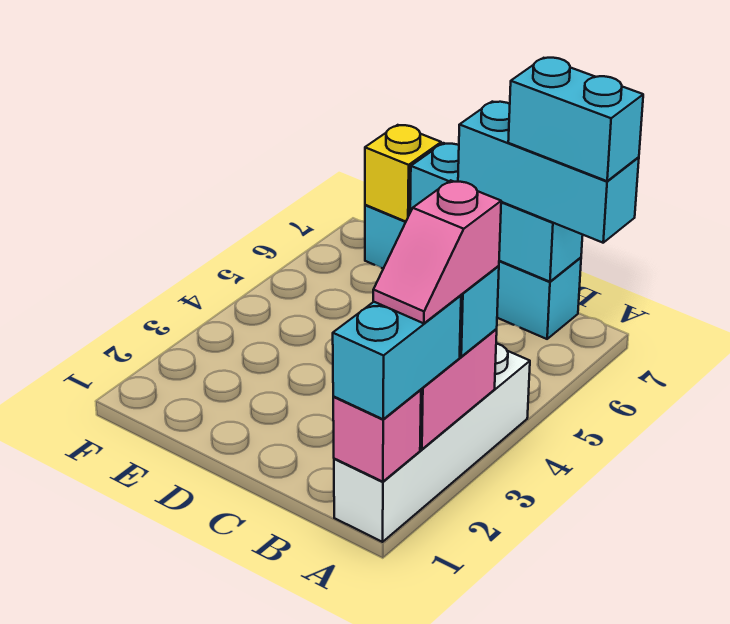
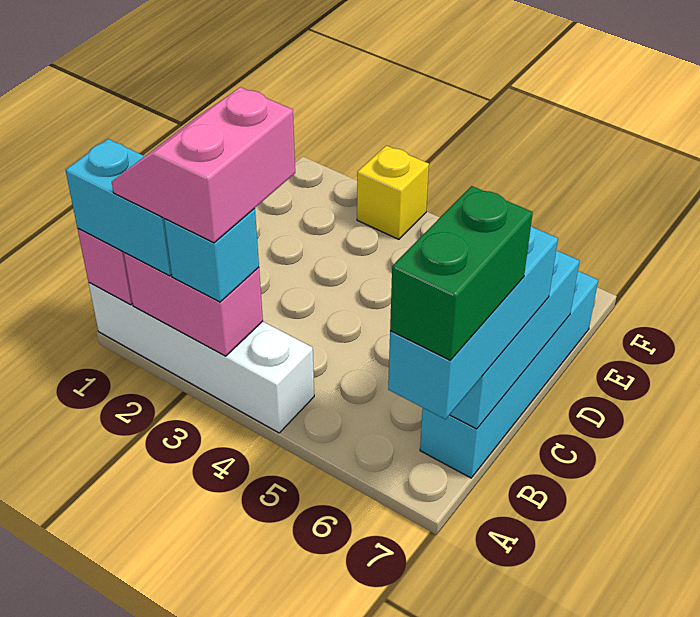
pink 1x2 slope [373,180,501,323] -> pink 2x2 slope [112,87,295,243]
cyan 1x2 brick [508,58,643,181] -> green 1x2 brick [390,186,533,360]
yellow 1x1 brick [365,125,441,222] -> yellow 1x1 brick moved to [357,145,429,239]

